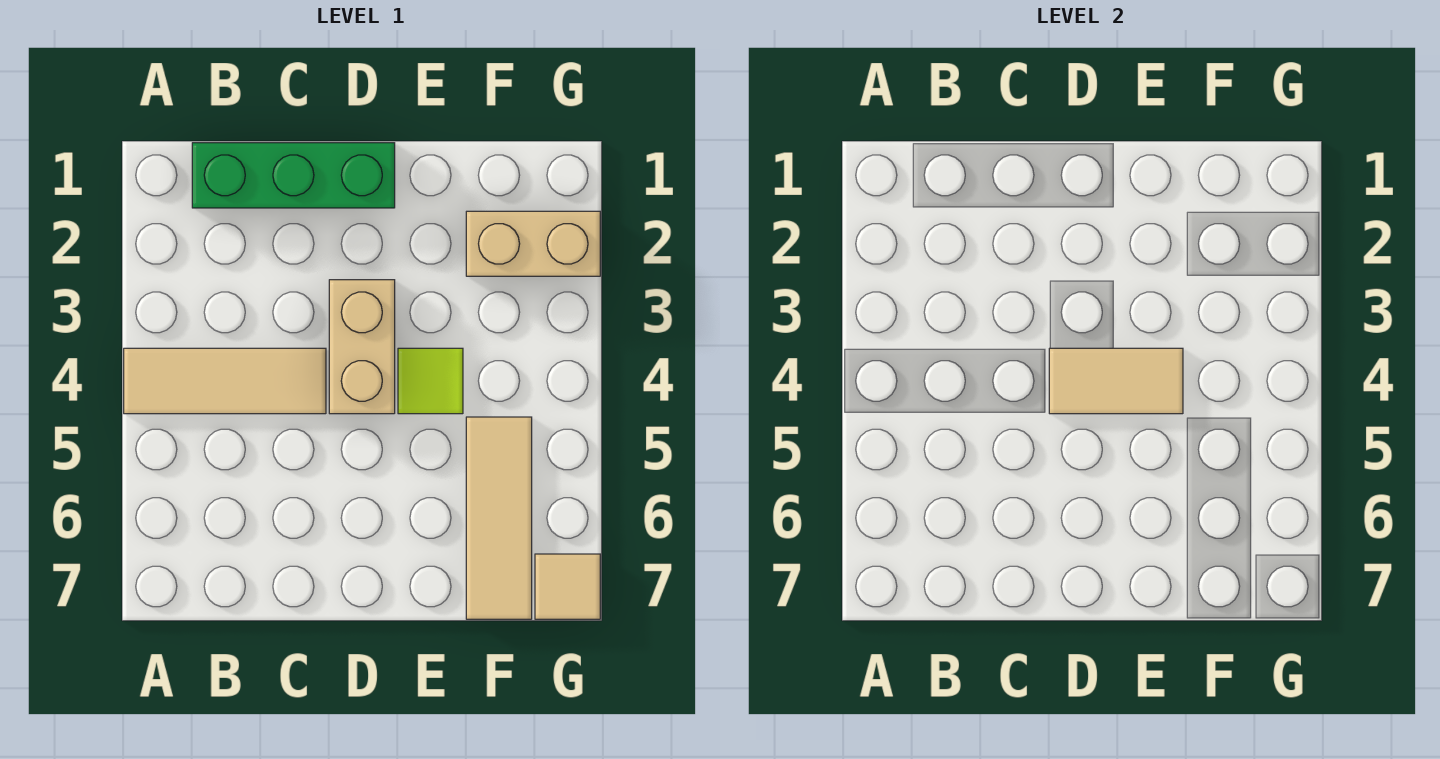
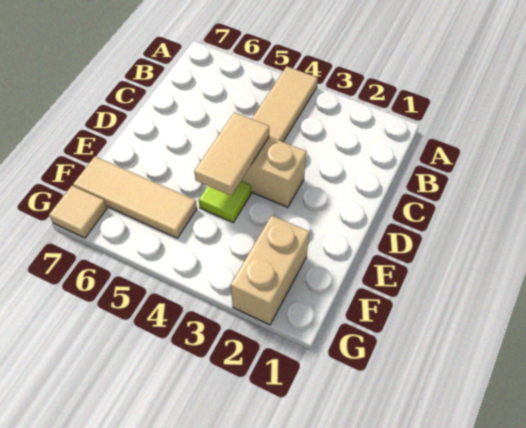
green 1x3 brick [192,143,395,208] -> none

